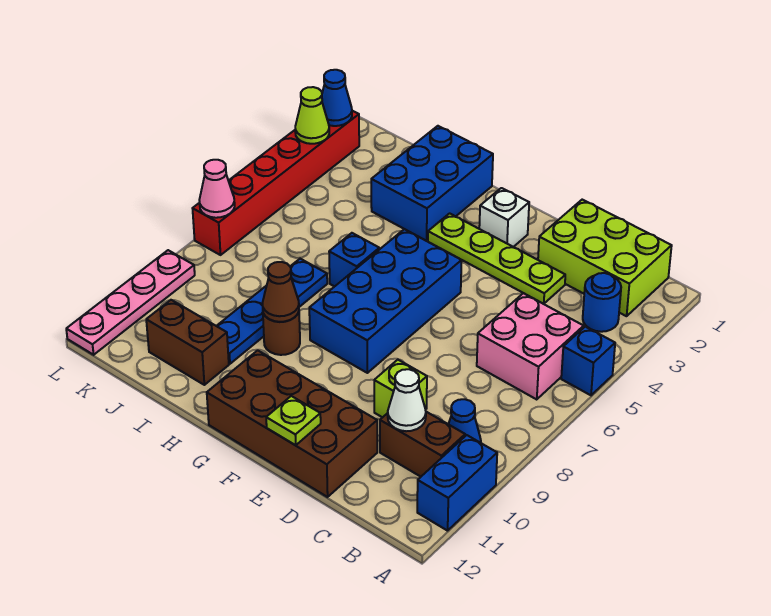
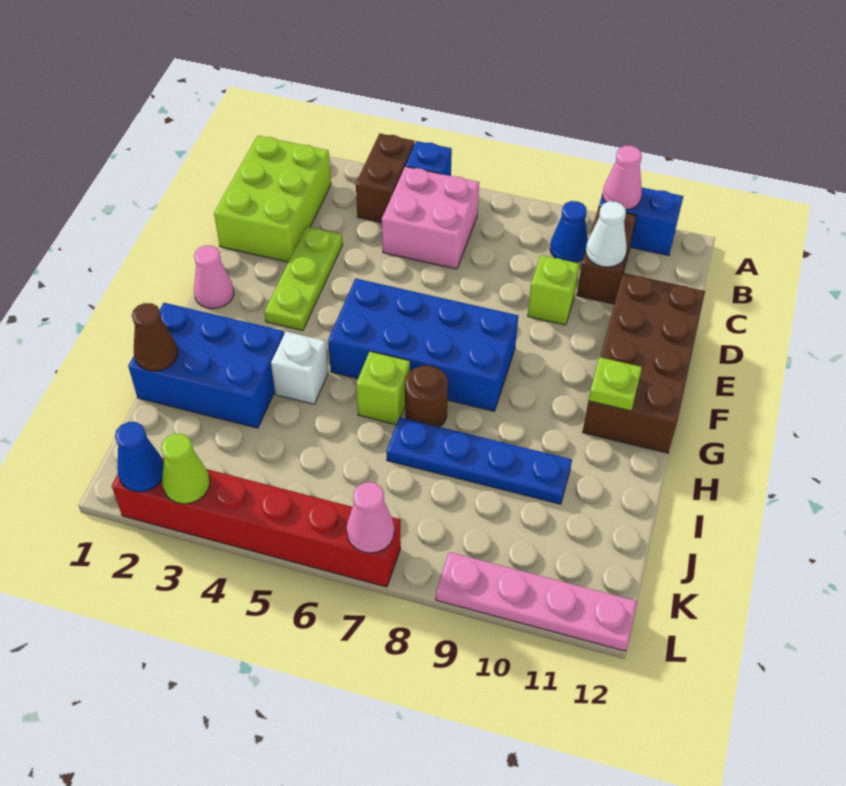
none -> pink 1x1 cone [603,146,642,210]
blue 1x1 round brick [583,273,621,332] -> none
lime 1x4 plate [428,213,565,304] -> lime 1x3 plate [264,227,343,331]
lime 1x1 plate [266,396,321,445] -> lime 1x1 plate moved to [589,357,642,411]
none -> pink 1x1 cone [194,245,234,309]
white 1x1 brick [479,188,529,247] -> white 1x1 brick moved to [271,332,328,404]
blue 1x1 brick [329,233,379,287] -> lime 1x1 brick [356,351,410,424]
brown 1x1 round brick [263,312,300,355] -> brown 1x1 round brick moved to [405,365,448,427]
brown 1x1 cone [262,262,299,322] -> brown 1x1 cone moved to [132,303,178,371]
brown 1x2 brick [146,300,229,385] -> brown 1x2 brick moved to [356,134,415,223]

